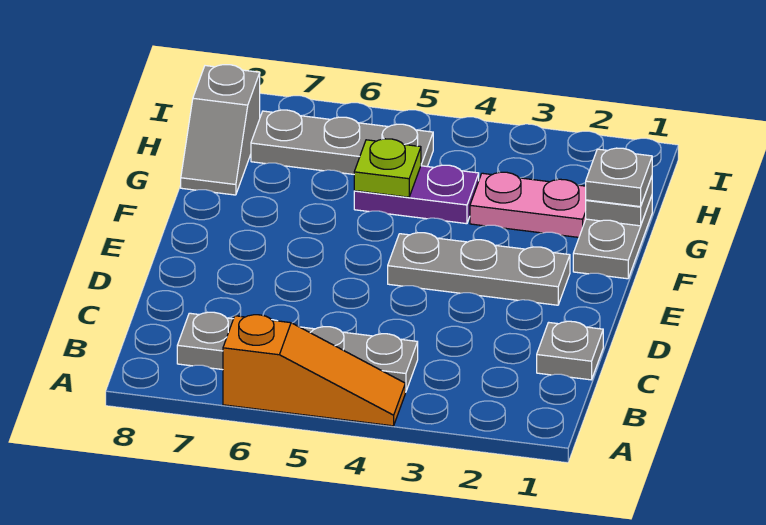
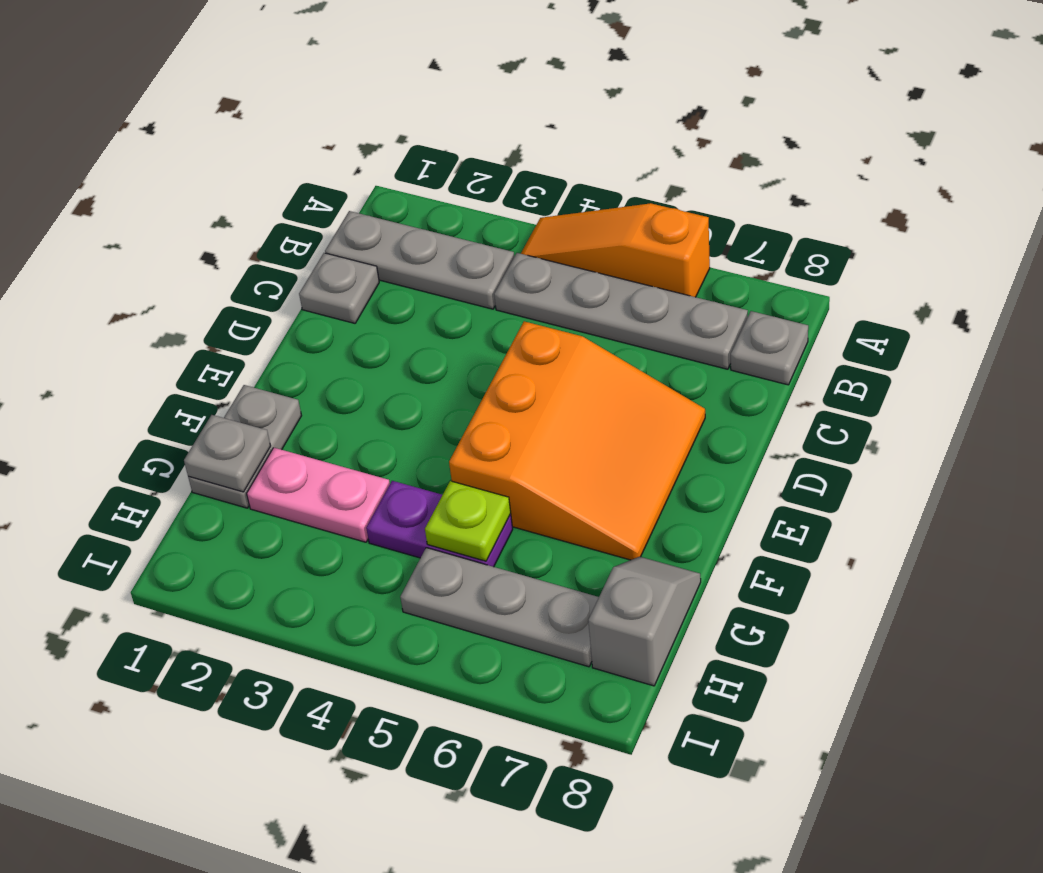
none -> orange 3x3 slope [449,321,705,560]
grey 1x3 plate [388,233,570,305] -> grey 1x3 plate moved to [325,211,514,309]
grey 1x1 plate [586,148,652,207] -> grey 1x1 plate moved to [731,311,808,385]

